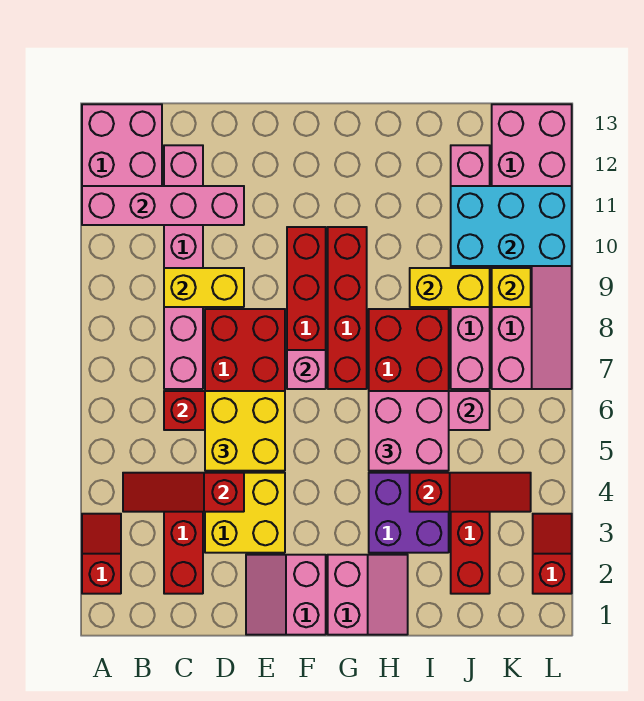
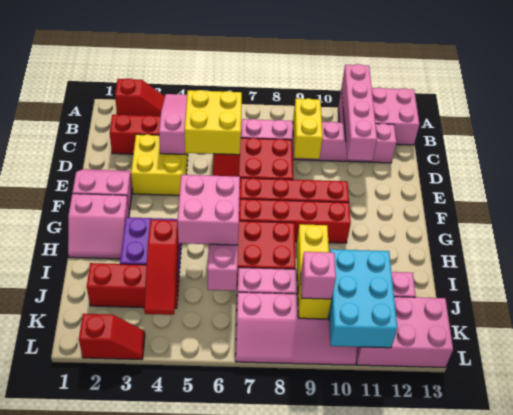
red 1x3 slope [123,473,244,512] -> pink 1x3 slope [159,94,187,155]
pink 1x1 brick [287,350,326,389] -> pink 1x1 brick moved to [301,252,336,299]

